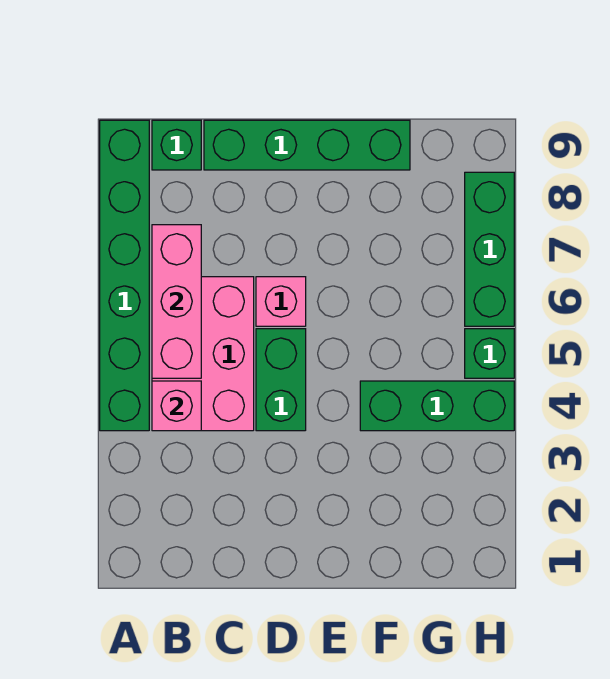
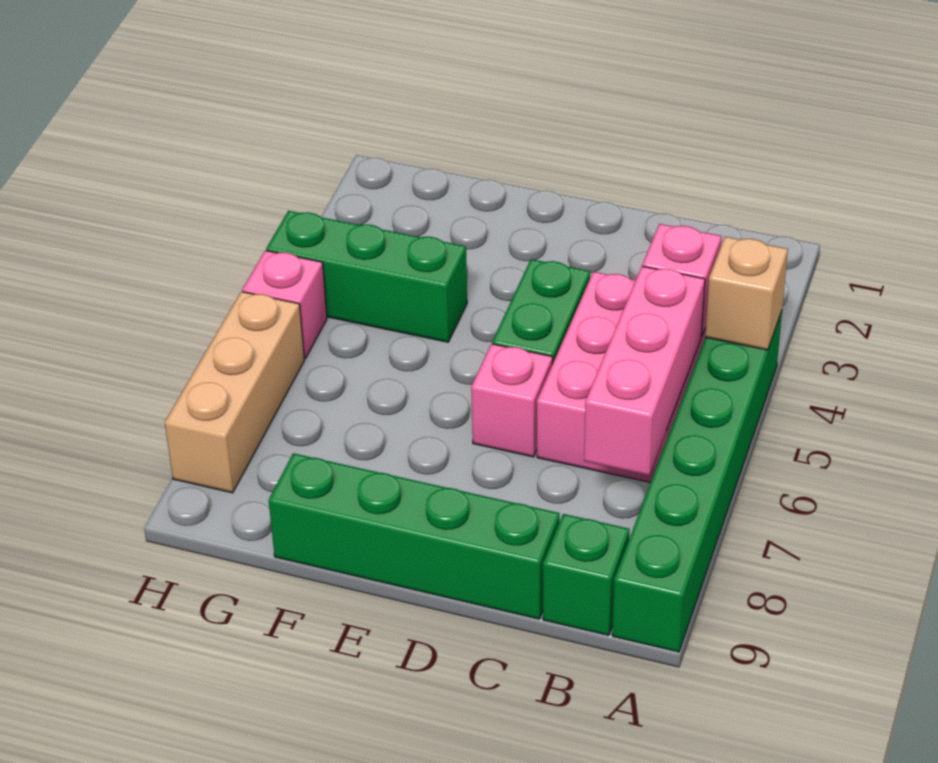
none -> tan 1x1 brick [705,237,788,350]
green 1x1 brick [465,329,514,378] -> pink 1x1 brick [242,250,327,359]
green 1x3 brick [465,172,514,326] -> tan 1x3 brick [165,292,304,493]

